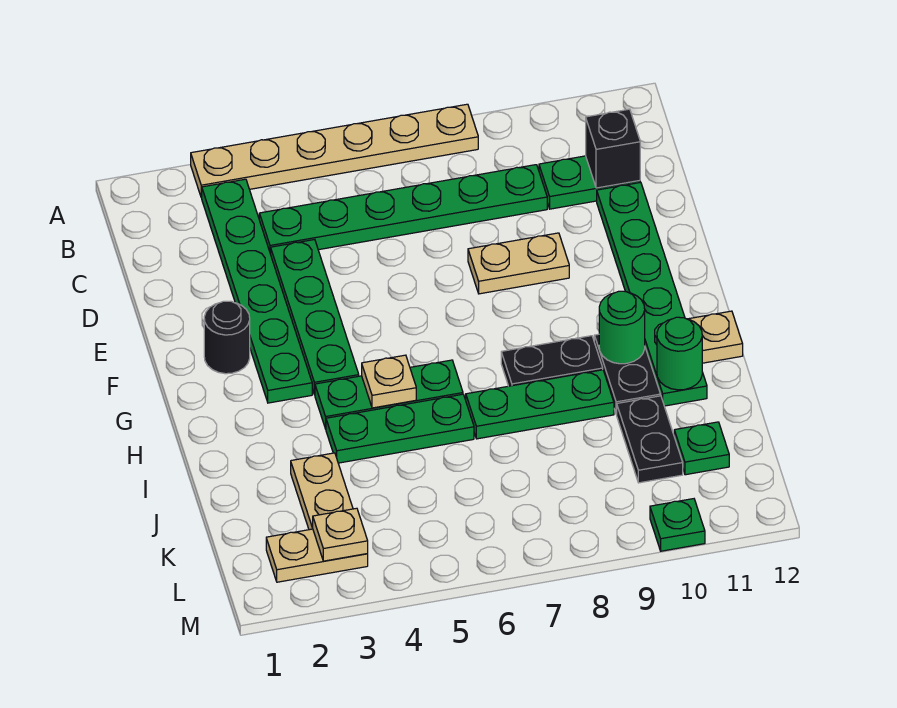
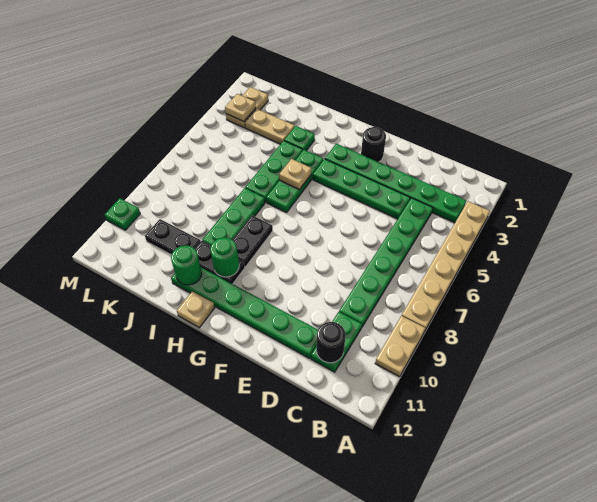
black 1x1 brick [586,109,640,188] -> black 1x1 round brick [316,322,346,363]
tan 1x2 plate [468,233,569,294] -> tan 1x2 plate moved to [375,316,425,377]
green 1x1 plate [674,422,729,475] -> green 1x1 plate moved to [284,126,315,151]

